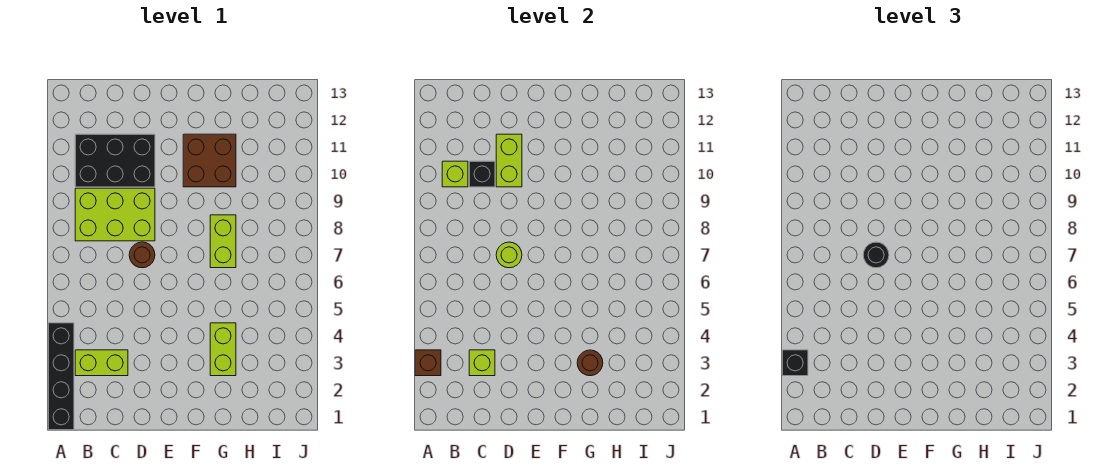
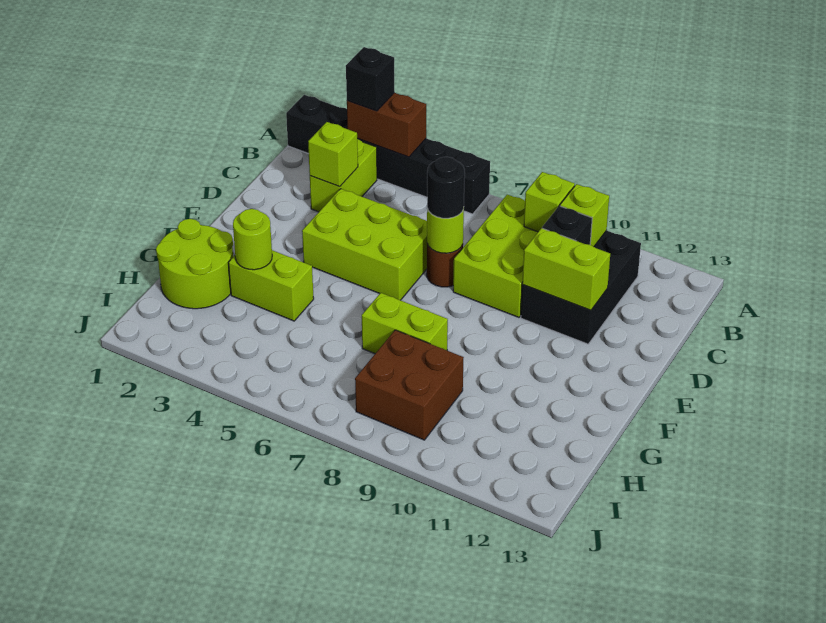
black 1x4 brick [48,323,74,430] -> black 1x6 brick [286,95,490,214]
brown 1x1 brick [415,350,441,376] -> brown 1x2 brick [347,93,426,157]
none -> lime 1x1 brick [524,172,575,232]
none -> lime 2x3 brick [302,189,427,300]
brown 2x2 brick [183,134,236,187] -> brown 2x2 brick moved to [355,330,464,440]
none -> lime 2x2 round brick [156,219,233,309]
brown 1x1 round brick [577,350,603,376] -> lime 1x1 round brick [233,209,272,270]

